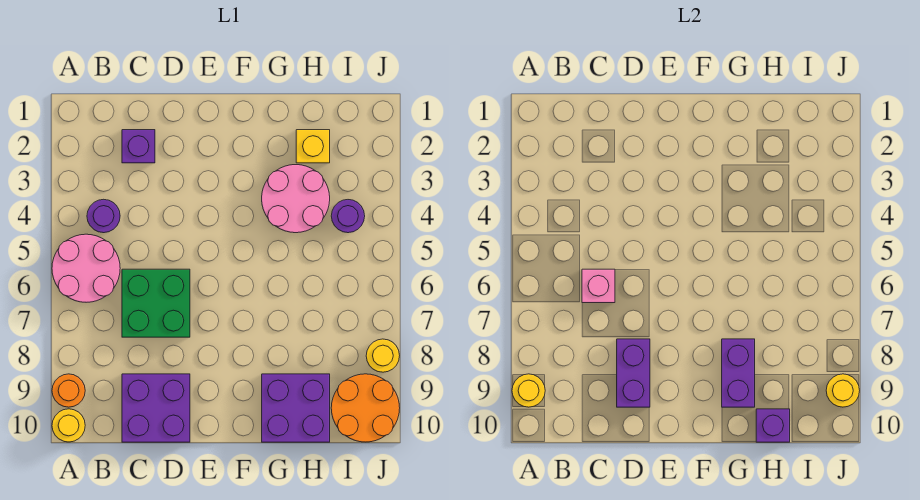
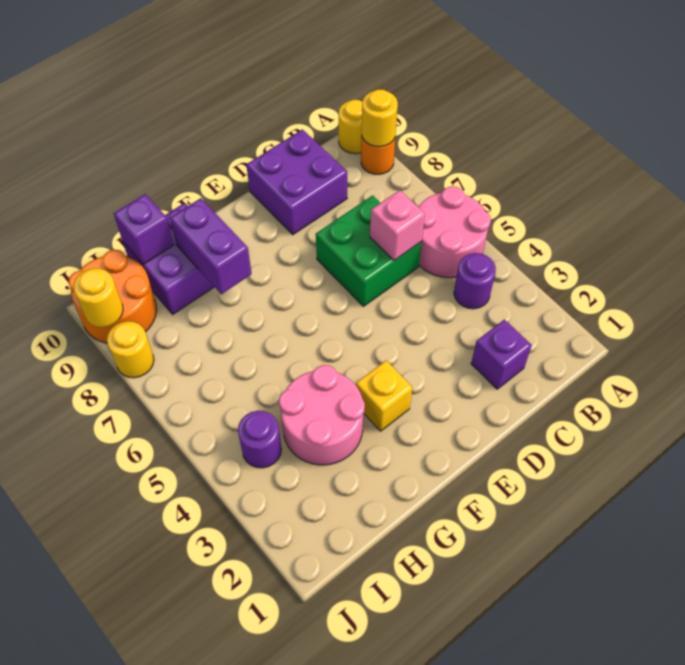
purple 1x2 brick [617,339,650,407] -> none
yellow 1x1 brick [296,130,330,163] -> yellow 1x1 brick moved to [356,361,412,431]

